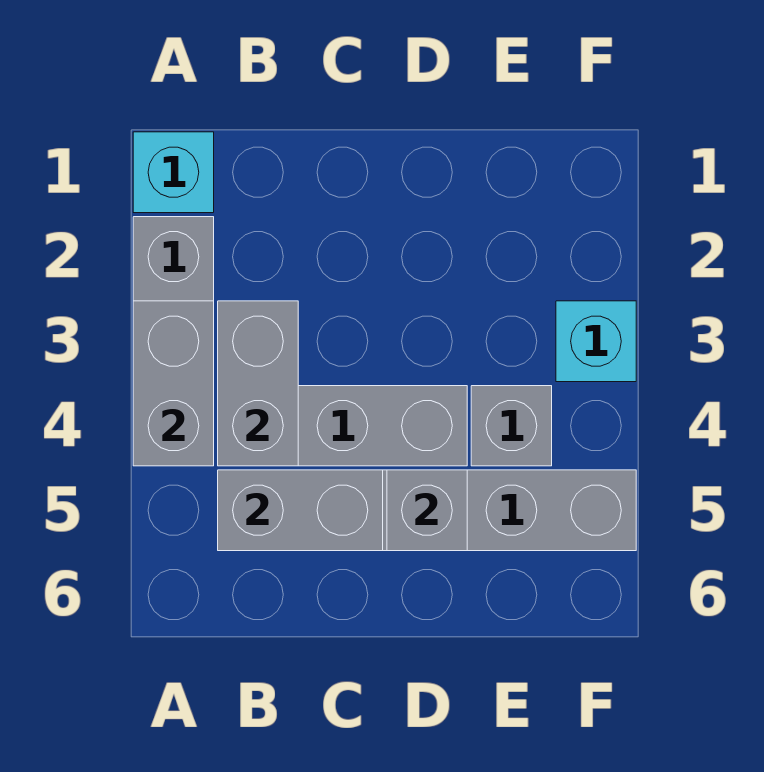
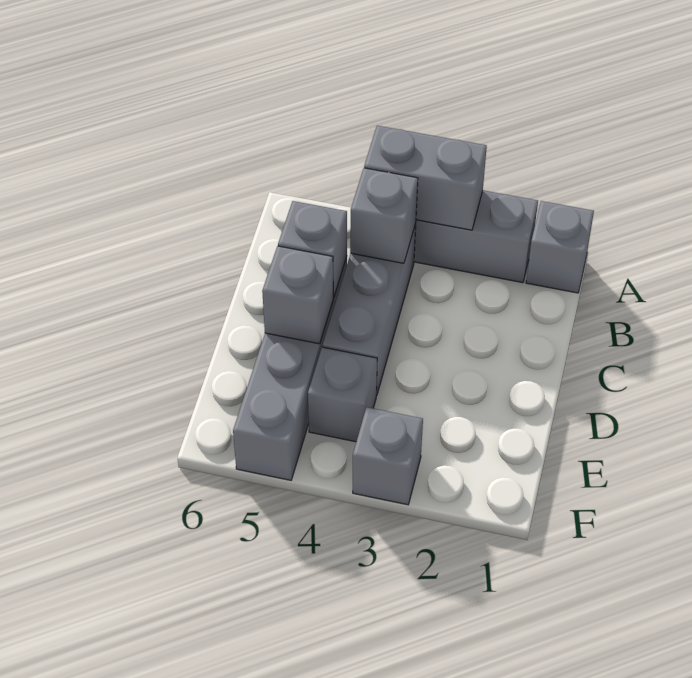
cyan 1x1 brick [133,132,214,213] -> grey 1x1 brick [526,201,594,293]
grey 1x2 brick [218,301,298,466] -> grey 1x1 brick [350,168,418,263]
grey 1x2 brick [218,470,383,551] -> grey 1x1 brick [278,201,347,297]
cyan 1x1 brick [556,301,636,382] -> grey 1x1 brick [353,407,423,505]

